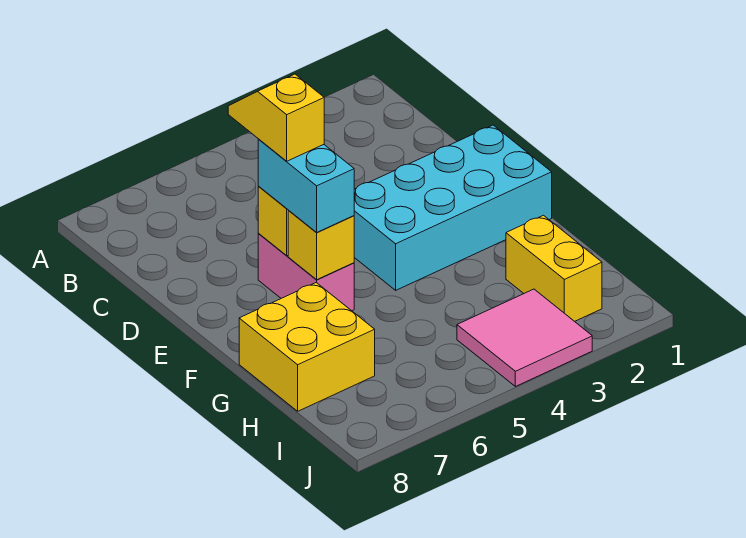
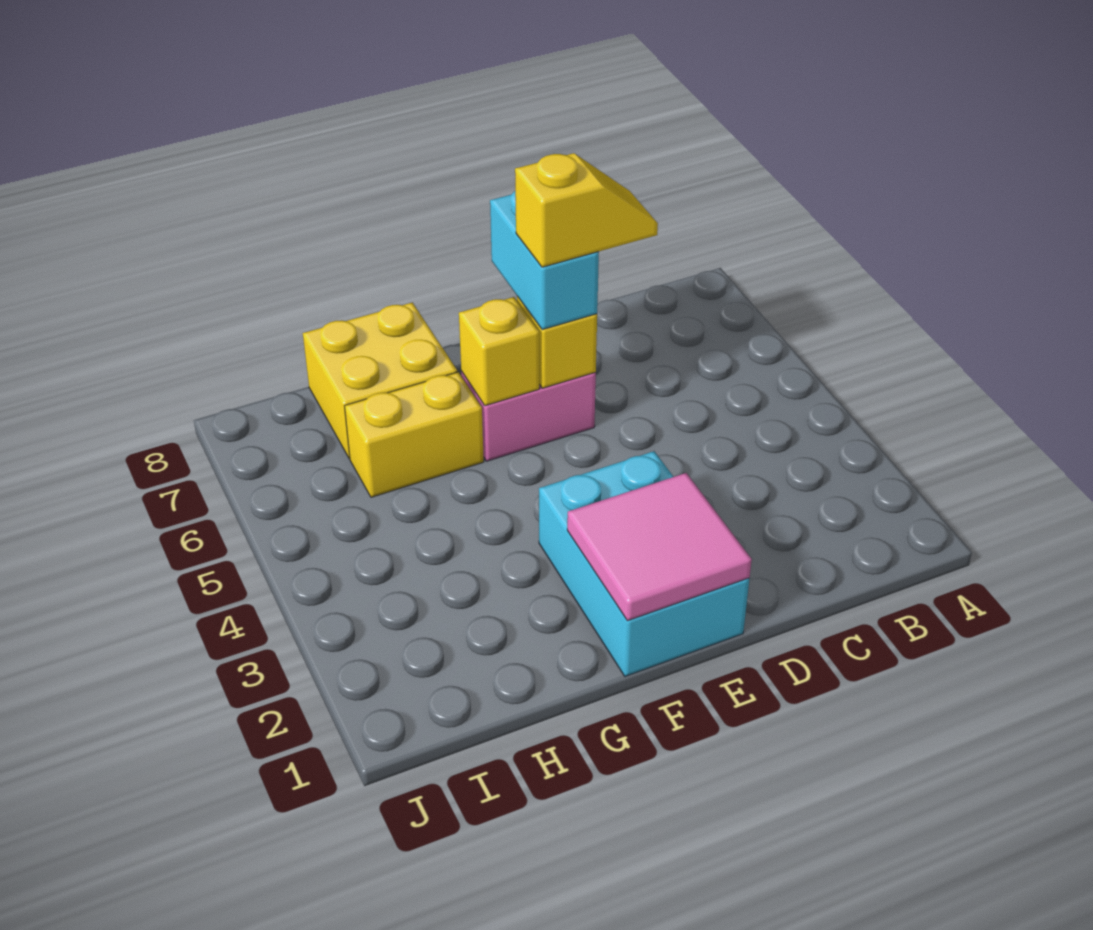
cyan 2x4 brick [354,125,552,290] -> cyan 2x3 brick [539,451,749,676]
cyan 1x2 brick [258,139,354,233] -> cyan 1x2 brick turned to [490,191,599,330]
yellow 1x2 brick [506,215,602,321] -> yellow 1x2 brick moved to [345,372,484,497]
pink 2x2 tile [457,289,592,387] -> pink 2x2 tile moved to [567,473,752,621]

